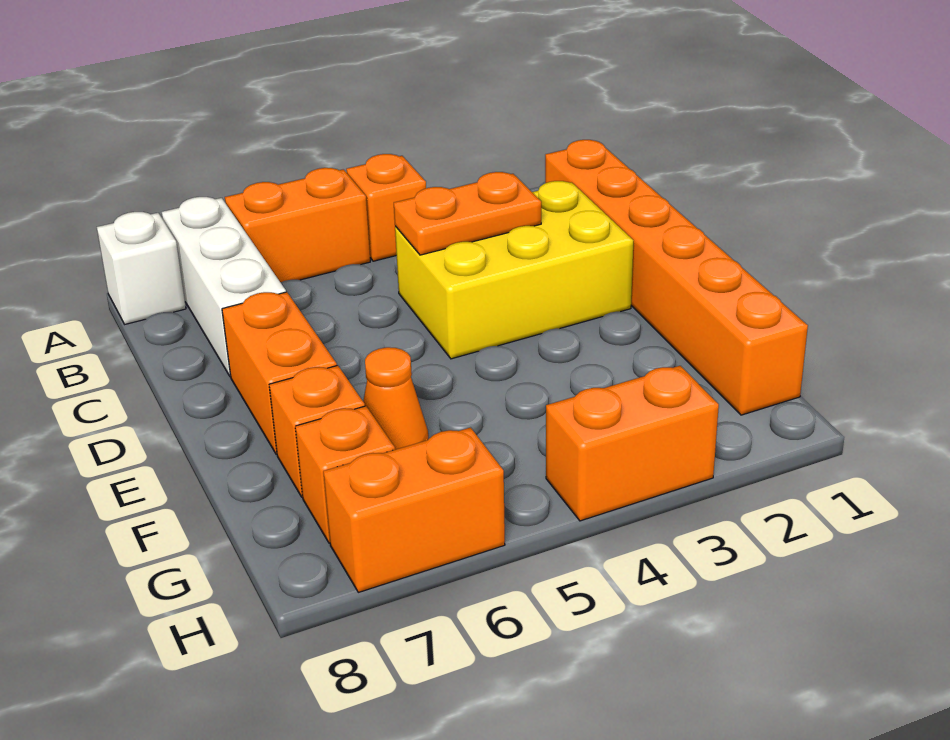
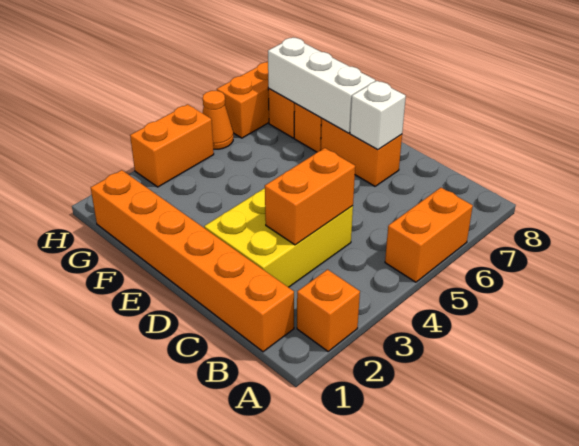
orange 1x1 brick [346,154,426,261] -> orange 1x1 brick moved to [297,270,360,351]
white 1x3 brick [162,197,286,377] -> white 1x3 brick moved to [268,38,375,133]
white 1x1 brick [97,212,186,324] -> white 1x1 brick moved to [350,81,406,150]
orange 1x2 plate [394,172,541,255] -> orange 1x2 brick [265,148,355,245]
orange 1x1 cone [363,347,428,450] -> orange 1x1 cone moved to [202,91,233,149]

